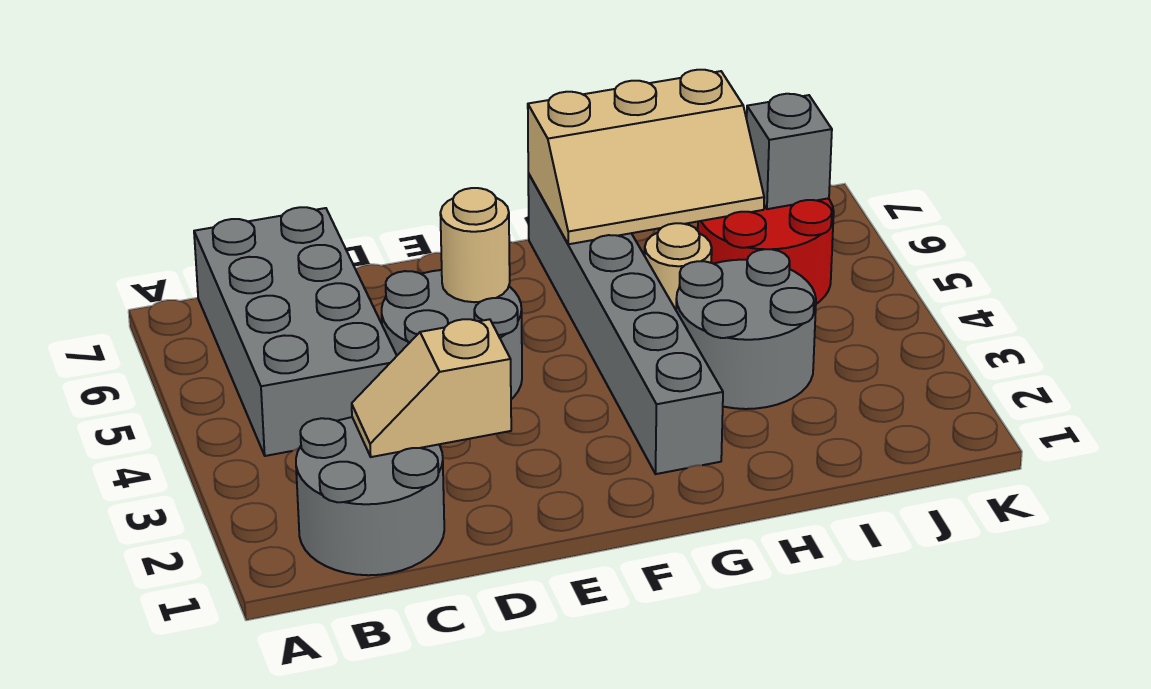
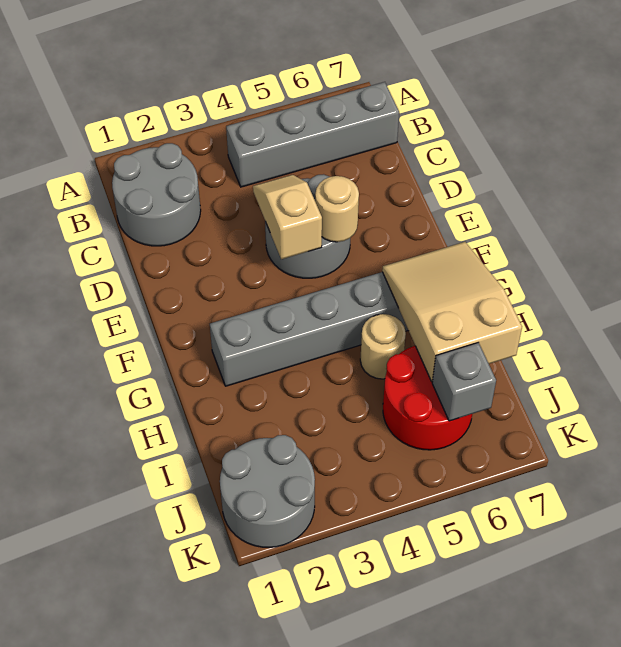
grey 2x4 brick [194,207,397,456] -> grey 1x4 brick [226,82,399,187]
tan 1x2 slope [352,319,511,457] -> tan 1x2 slope moved to [253,175,322,259]
tan 2x3 slope [528,70,764,244] -> tan 2x3 slope turned to [382,242,522,382]
grey 2x2 round brick [676,249,816,409] -> grey 2x2 round brick moved to [220,435,315,547]

